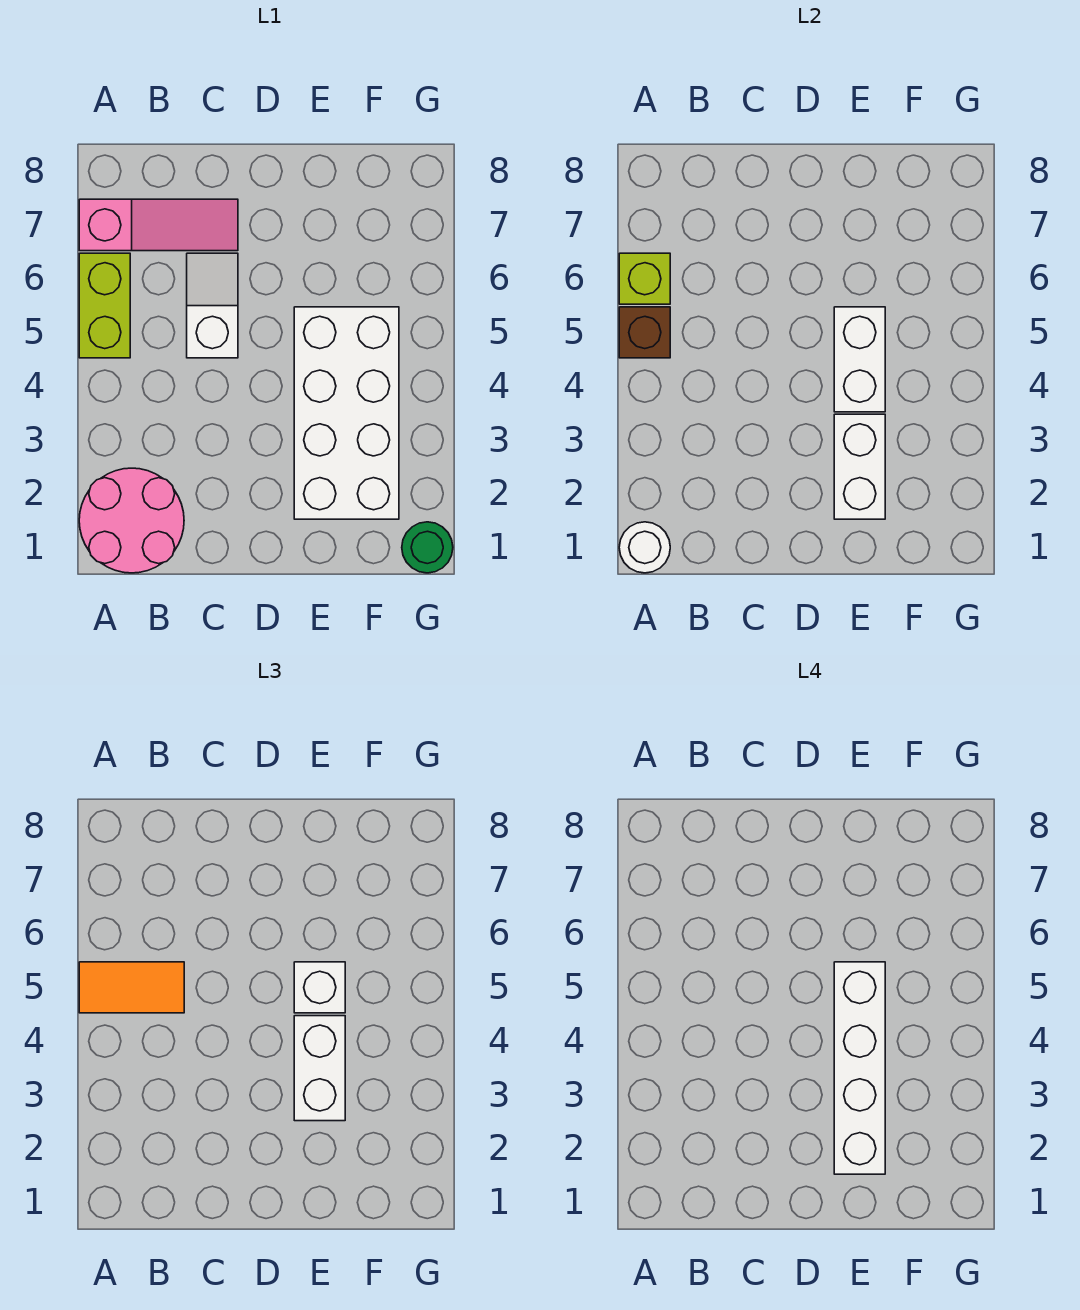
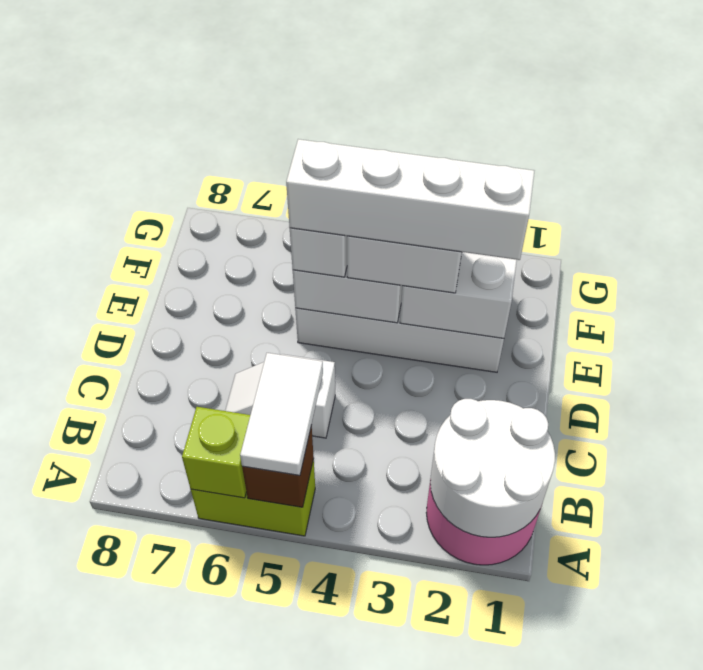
white 1x1 round brick [619,522,670,573] -> white 2x2 round brick [430,399,555,537]
orange 1x2 tile [79,962,184,1013] -> white 1x2 tile [240,353,323,476]
pink 1x3 slope [79,199,238,251] -> none
green 1x1 round brick [402,522,453,573] -> none

